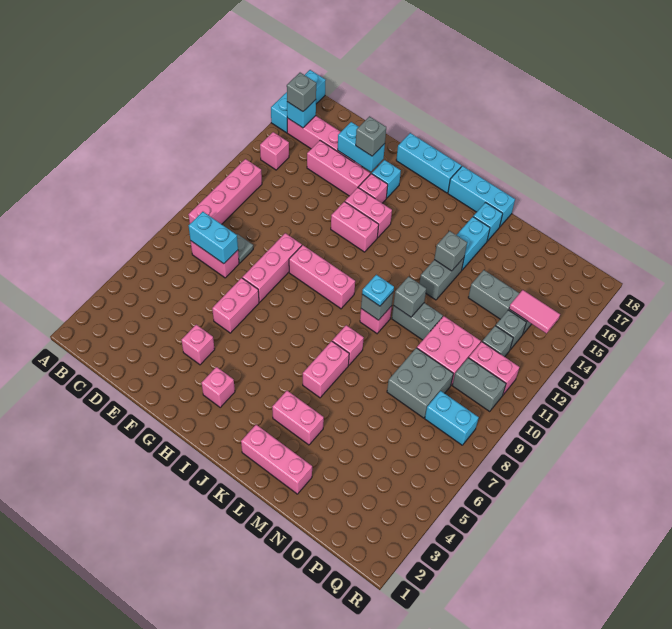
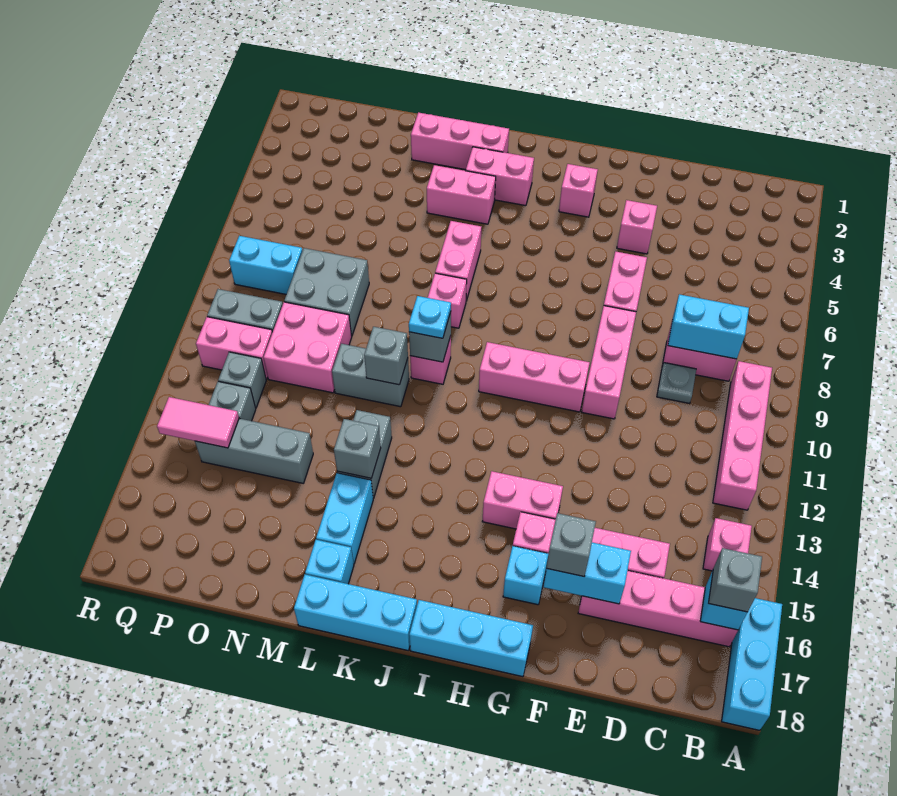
pink 1x2 brick [331,202,379,252] -> pink 1x2 brick moved to [466,147,534,206]

